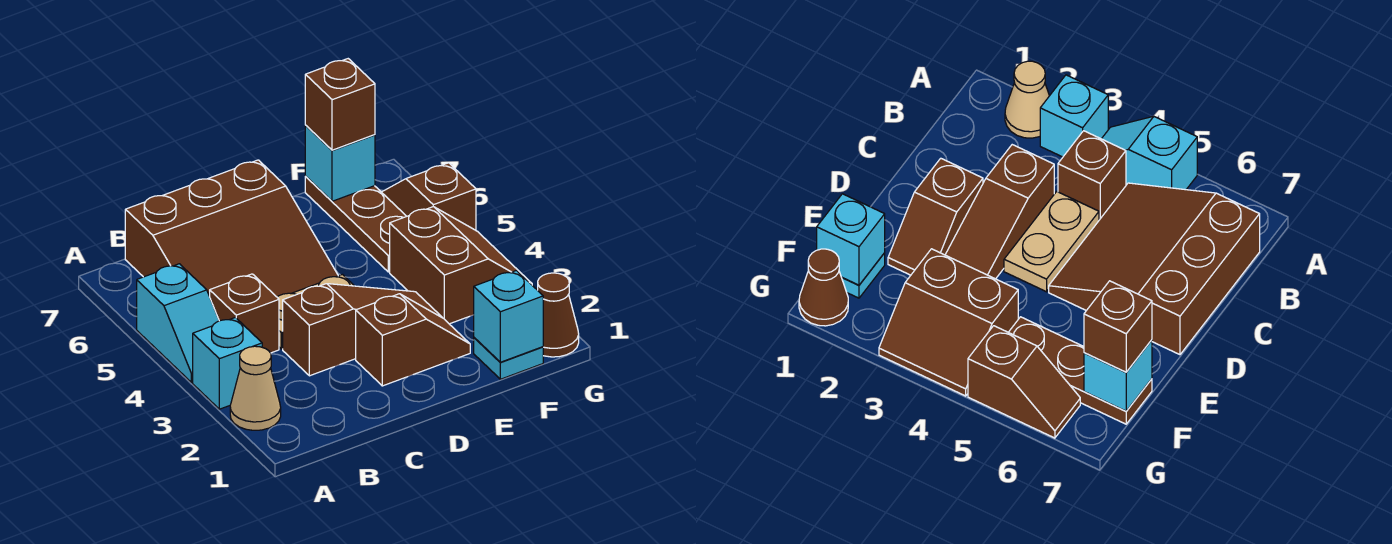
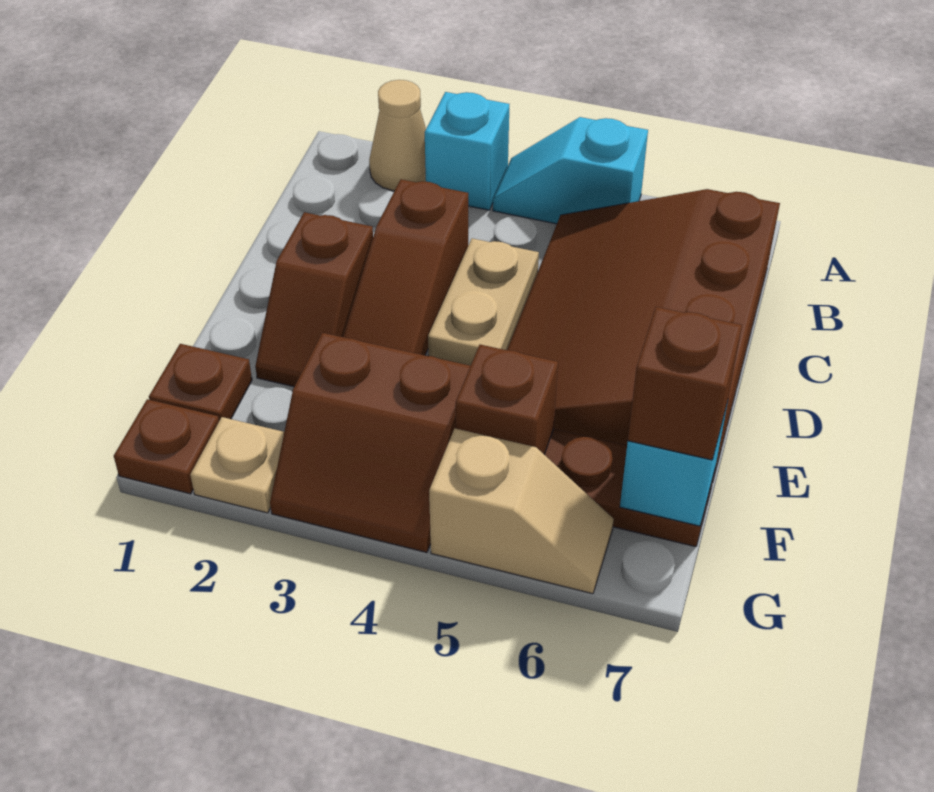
brown 1x1 brick [210,274,279,353] -> brown 1x1 brick moved to [456,345,558,455]
brown 3x3 slope [125,160,338,297] -> brown 3x4 slope [507,189,780,479]
cyan 1x1 plate [474,338,543,379] -> brown 1x1 plate [149,344,252,421]
cyan 1x1 brick [474,271,543,362] -> none
brown 1x1 cone [538,273,579,357] -> brown 1x1 plate [114,399,219,494]
none -> tan 1x1 plate [190,417,284,513]
brown 1x2 slope [382,163,476,230] -> tan 1x2 slope [429,428,614,594]

